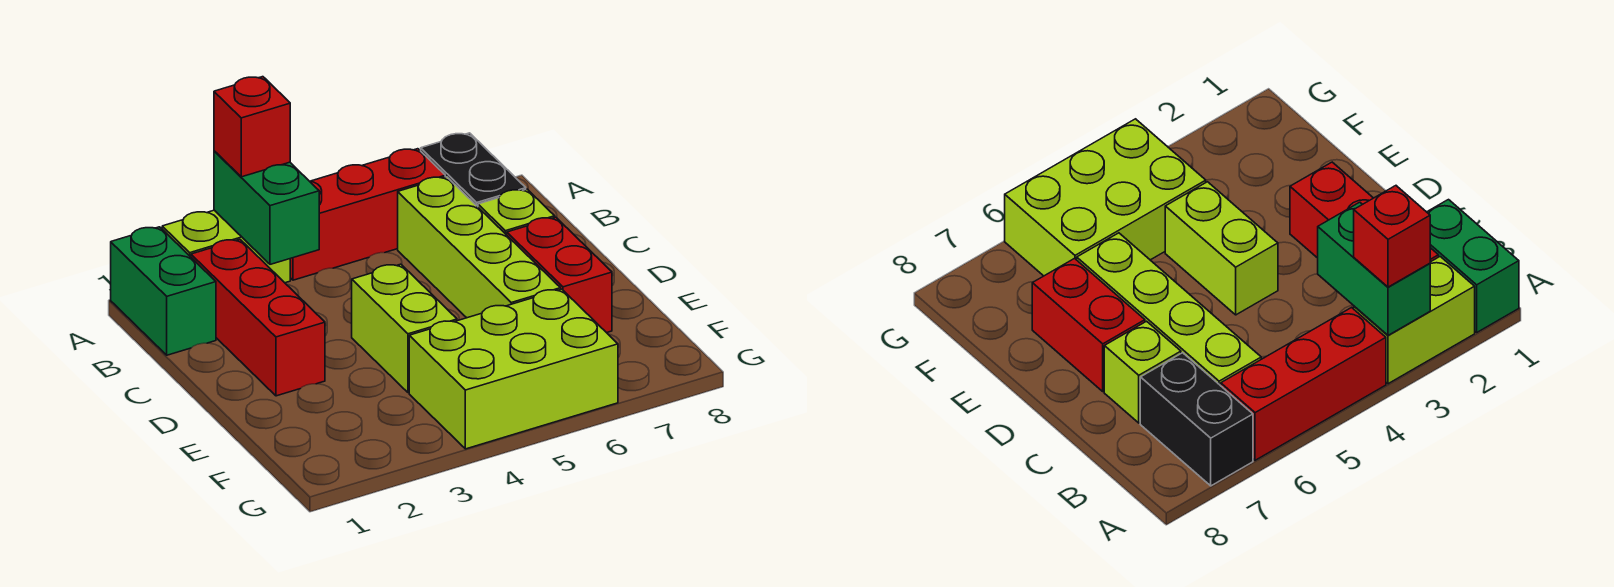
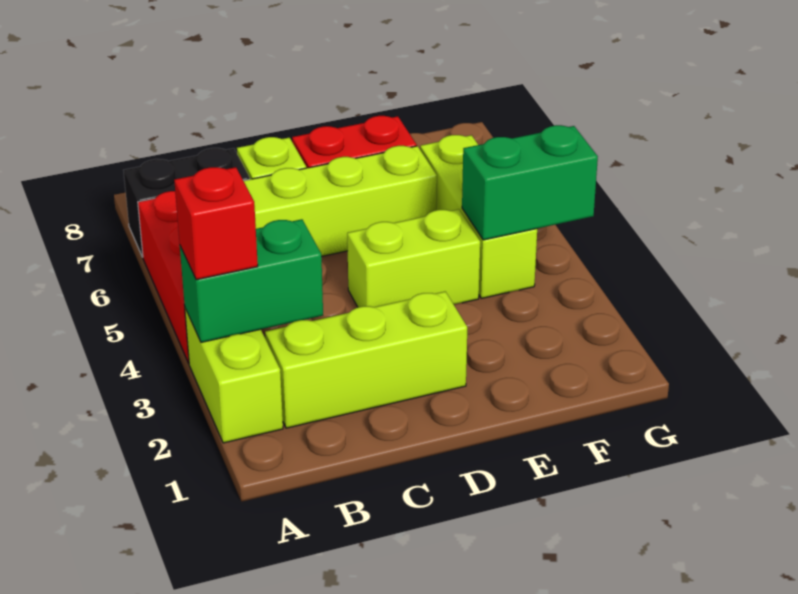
green 1x2 brick [111,227,216,355] -> green 1x2 brick moved to [462,125,598,240]
red 1x3 brick [191,239,325,396] -> lime 1x3 brick [265,292,467,428]
lime 2x3 brick [409,289,618,449] -> lime 1x3 brick [420,135,537,298]

